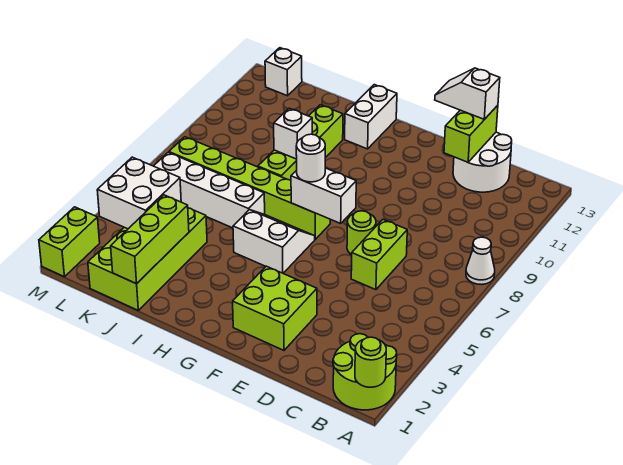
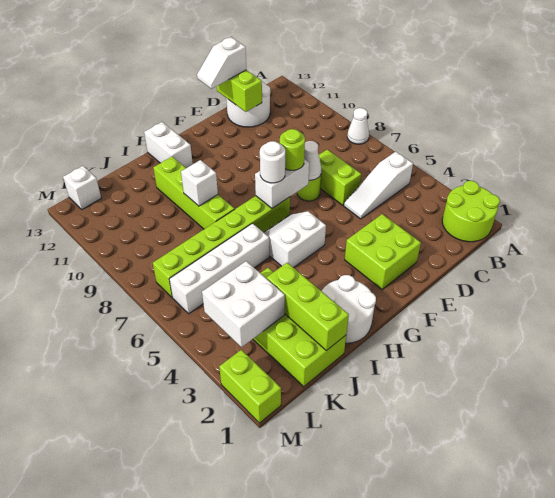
lime 1x1 round brick [355,337,386,387] -> lime 1x1 round brick moved to [280,129,305,170]
none -> white 1x3 slope [344,152,413,219]
none -> white 1x1 cone [304,141,321,180]
none -> white 2x2 round brick [322,275,376,343]

